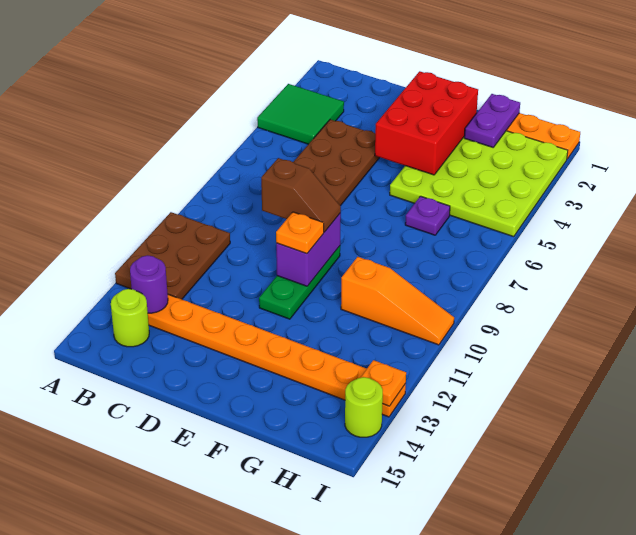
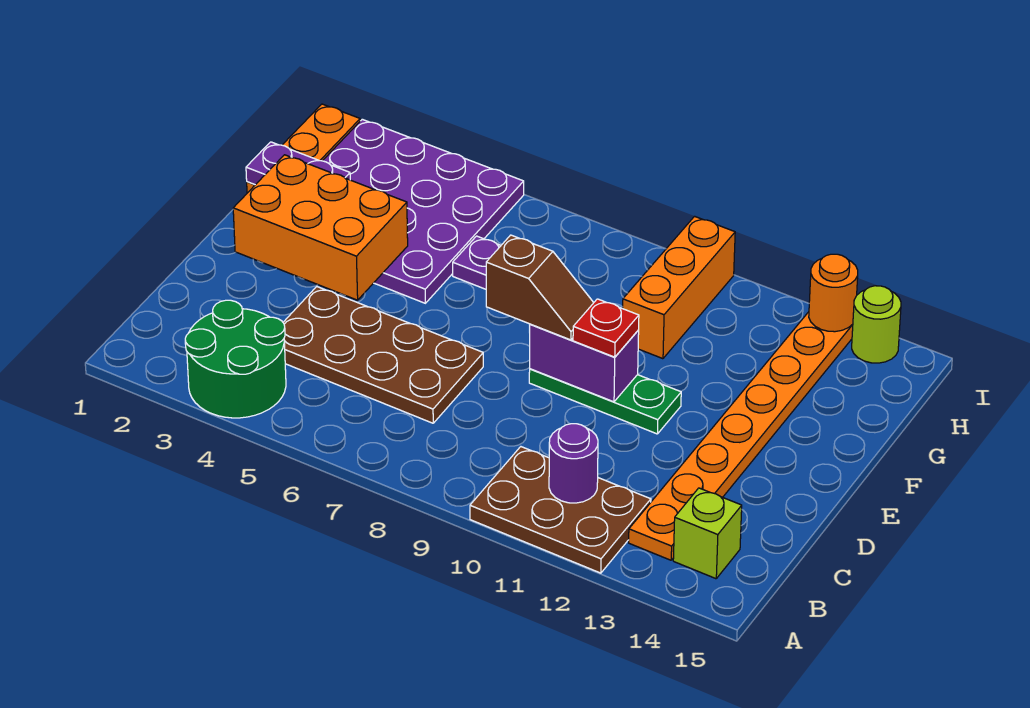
green 2x2 tile [257,84,344,144] -> green 2x2 round brick [185,300,286,418]
purple 1x1 round brick [130,255,168,313] -> purple 1x1 round brick moved to [549,424,598,503]
lime 1x1 round brick [111,289,149,347] -> lime 1x1 brick [673,488,742,579]
brown 1x2 slope [261,158,341,232] -> brown 1x2 slope turned to [486,235,594,340]
red 2x3 brick [375,71,478,175] -> orange 2x3 brick [233,155,408,300]
orange 1x1 plate [276,212,324,254] -> red 1x1 plate [573,299,639,357]
lime 4x4 plate [390,131,568,237] -> purple 4x4 plate [323,119,524,303]
orange 1x3 slope [341,257,454,345] -> orange 1x3 brick [623,216,735,359]
orange 1x1 plate [361,360,406,406] -> orange 1x1 round brick [809,254,858,332]

